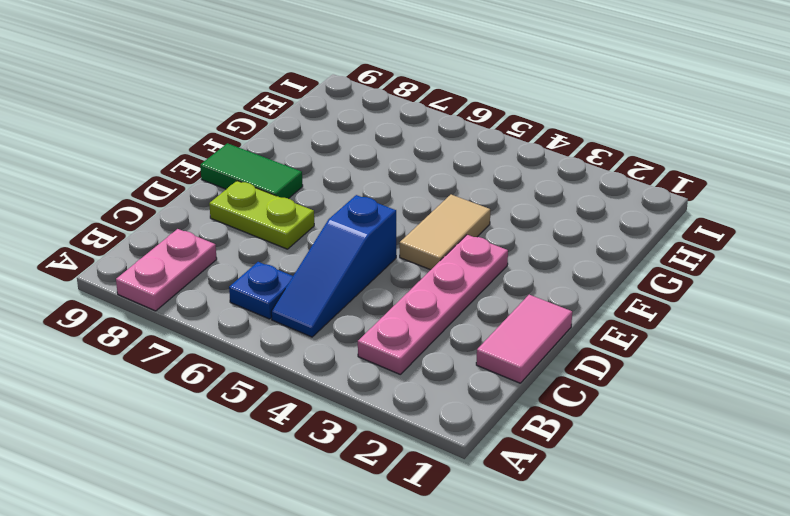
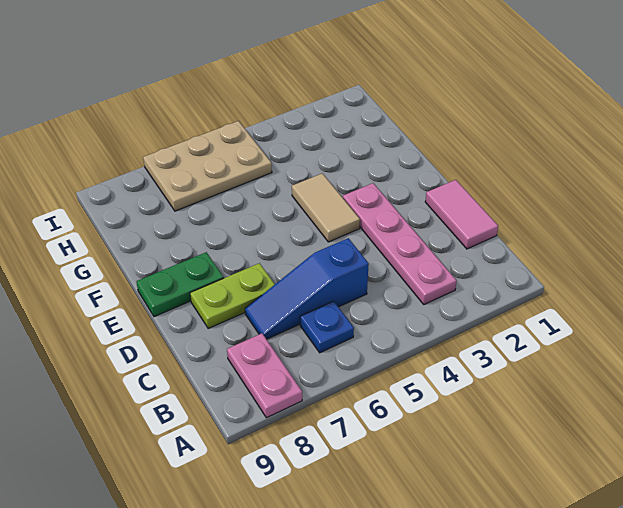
blue 1x3 slope [271,195,396,337] -> blue 1x3 slope turned to [245,238,369,339]
green 1x2 tile [200,143,303,199] -> green 1x2 plate [136,252,224,317]
none -> tan 2x3 plate [143,121,272,211]

